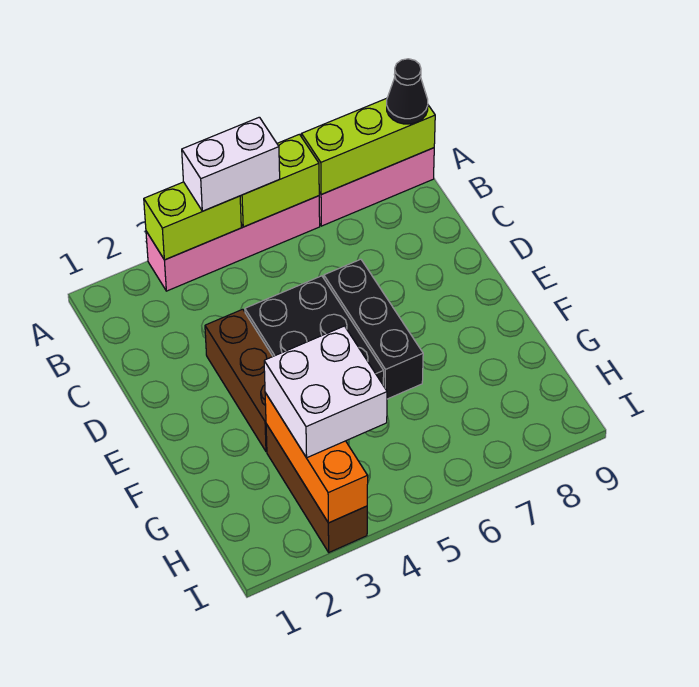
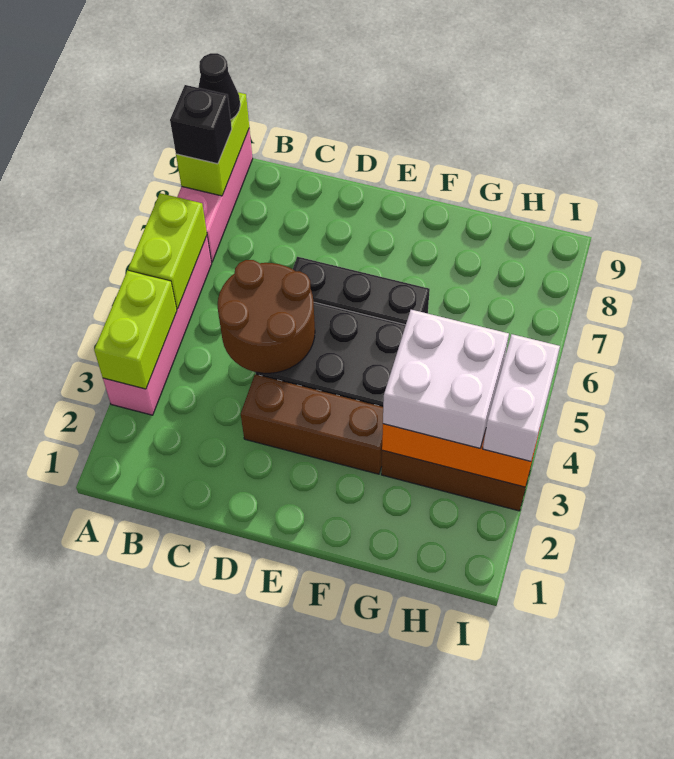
white 1x2 brick [182,117,280,211] -> white 1x2 brick moved to [483,334,560,461]
lime 1x3 brick [302,98,435,195] -> lime 1x2 brick [176,92,249,196]
none -> black 1x1 brick [170,85,232,164]
none -> brown 2x2 round brick [218,260,315,373]

